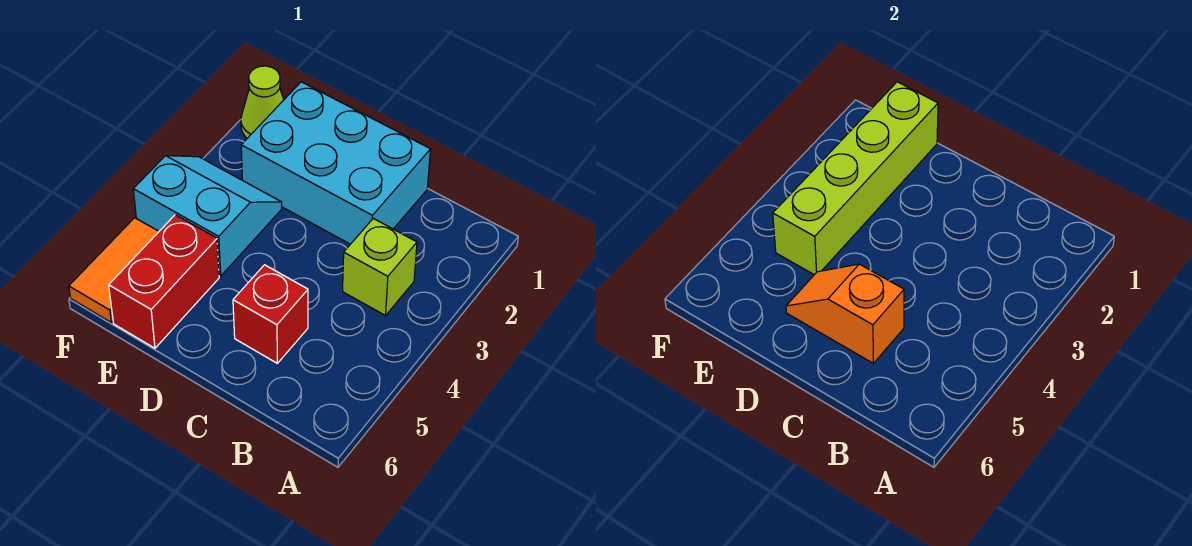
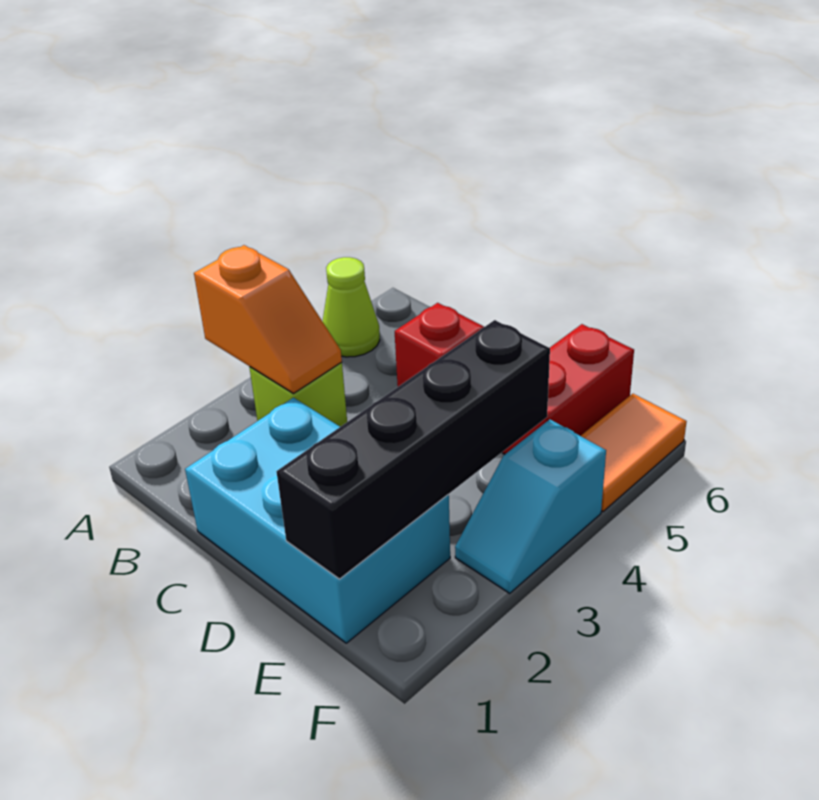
orange 1x2 slope [786,264,904,363] -> orange 1x2 slope moved to [194,245,342,394]
lime 1x4 brick [773,82,938,275] -> black 1x4 brick [276,320,550,579]
cyan 2x2 slope [133,156,282,276] -> cyan 1x2 slope [455,419,606,593]
lime 1x1 cone [241,66,284,138] -> lime 1x1 cone moved to [322,257,380,357]

